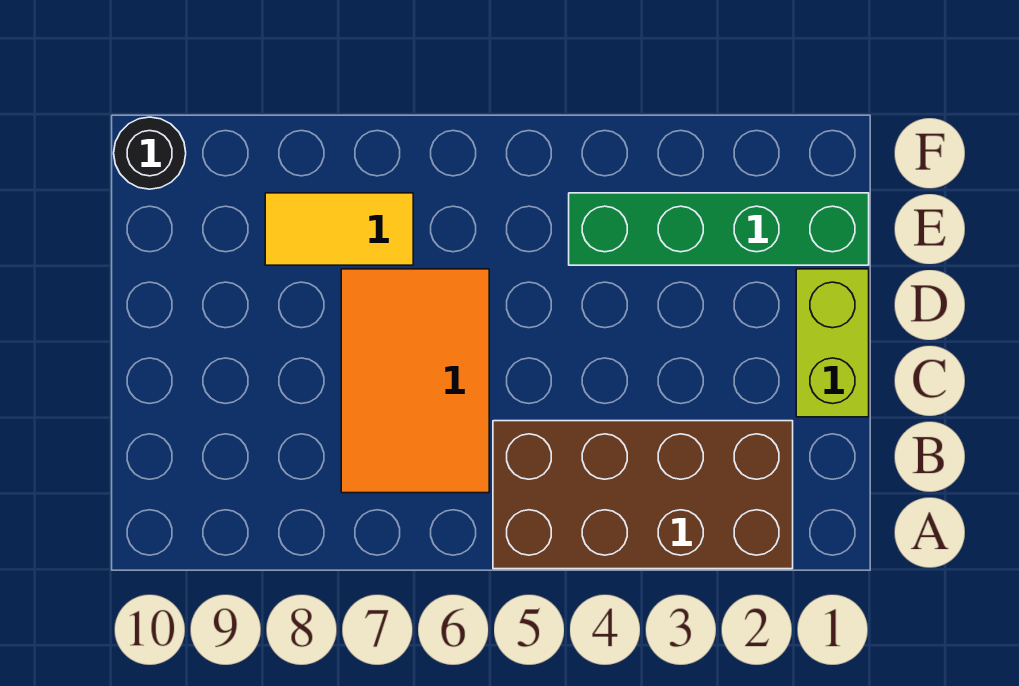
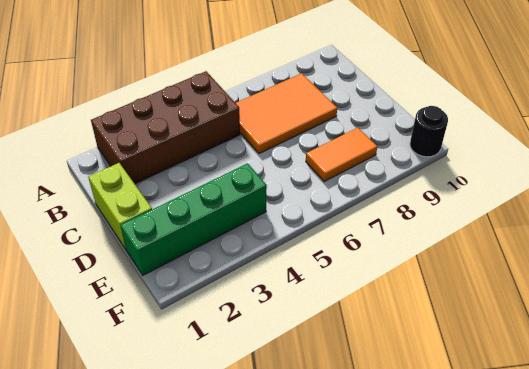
orange 2x3 tile [341,269,489,493] -> orange 2x3 tile turned to [236,73,337,154]
yellow 1x2 tile [265,193,413,265] -> orange 1x2 tile [306,128,377,182]

